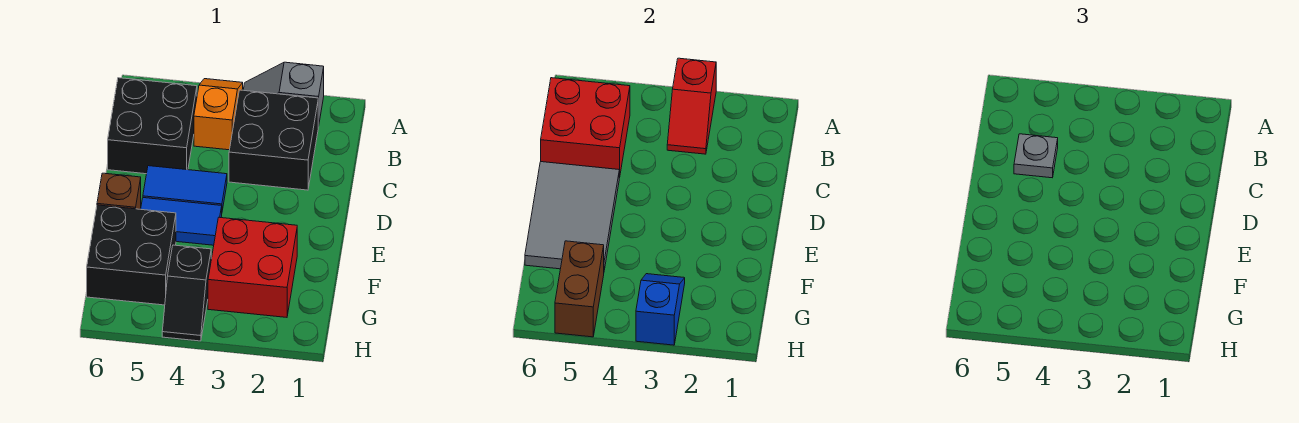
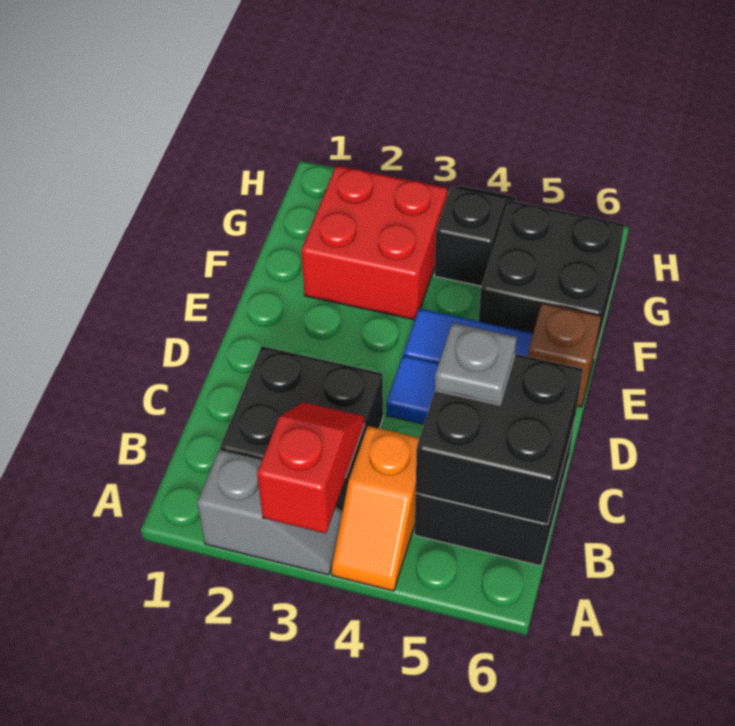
red 2x2 brick [541,78,630,178] -> black 2x2 brick [416,354,583,524]
grey 2x3 tile [525,162,619,270] -> none
blue 1x2 slope [636,274,685,345] -> none
brown 1x2 brick [555,241,604,337] -> none

